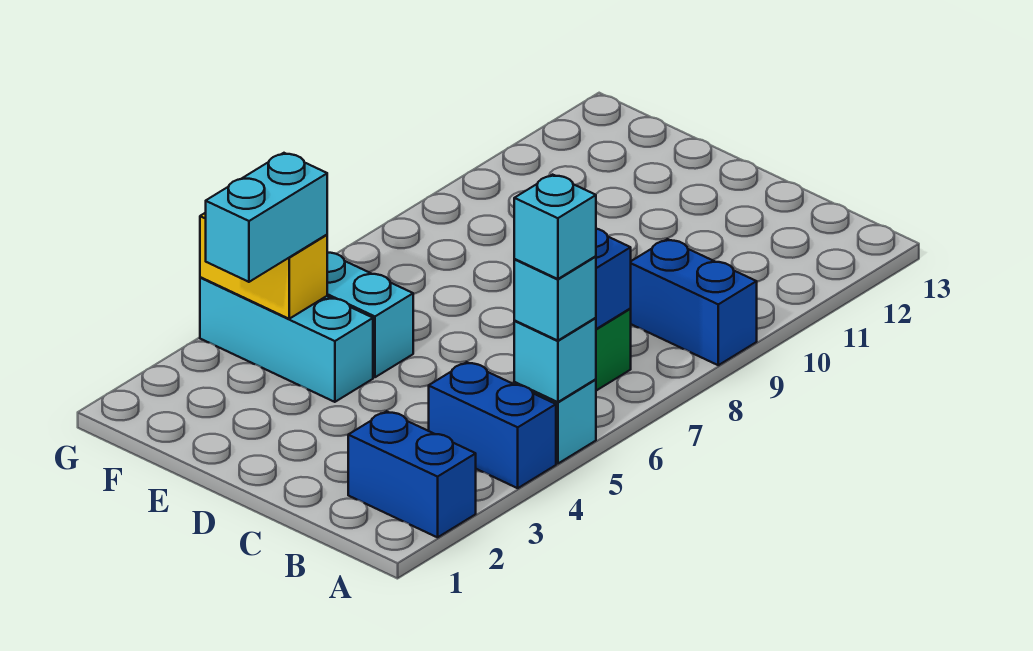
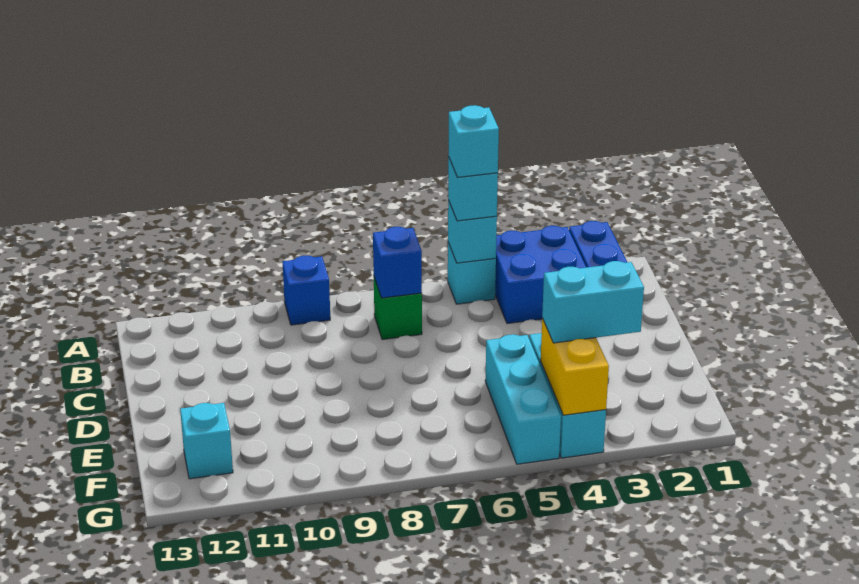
blue 1x2 brick [429,362,556,488] -> blue 2x2 brick [495,226,586,324]
blue 1x2 brick [630,239,757,365] -> blue 1x1 brick [283,256,330,325]
none -> cyan 1x1 brick [180,403,233,479]

